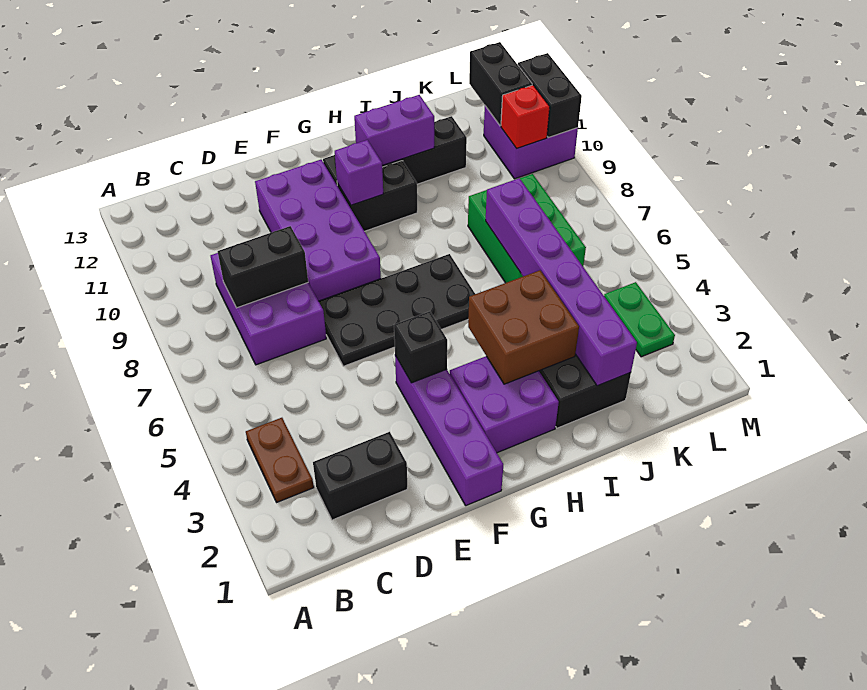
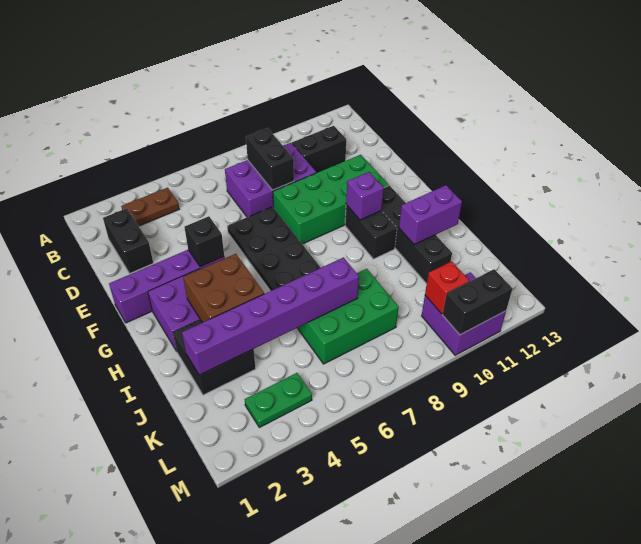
purple 2x4 brick [255,160,381,301] -> green 2x4 brick [273,155,389,244]
purple 1x2 brick [354,95,434,166] -> purple 1x2 brick turned to [399,185,462,245]
black 1x2 brick [469,42,532,126] -> black 1x2 brick moved to [292,126,346,173]

